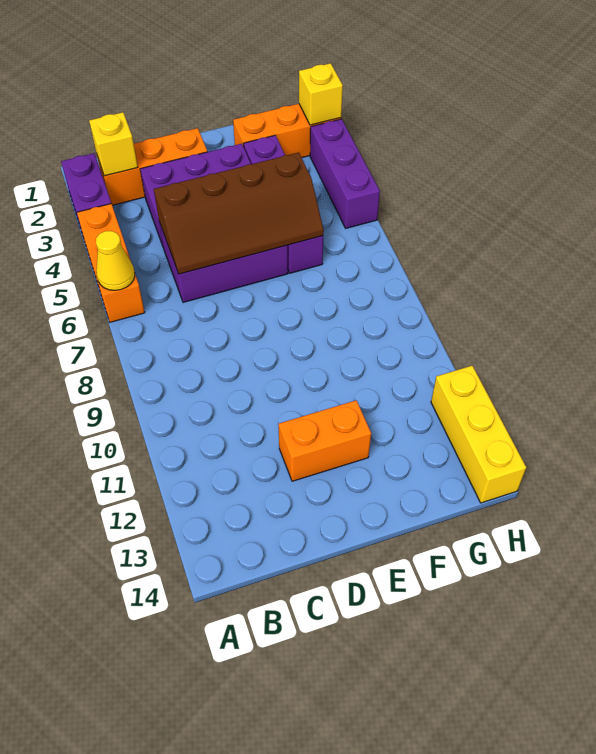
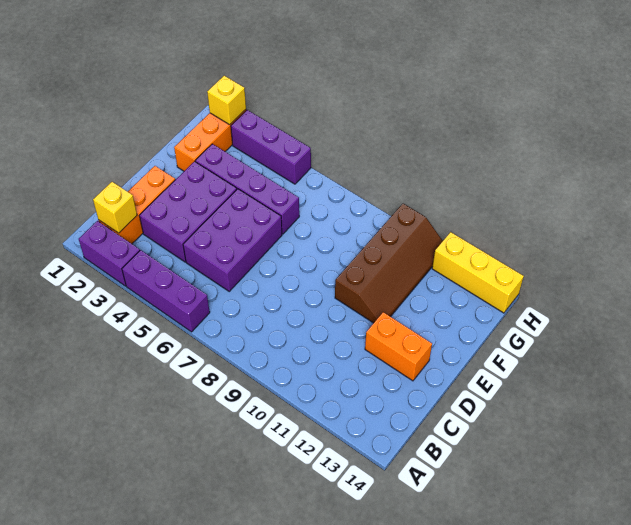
orange 1x3 brick [77,204,145,322] -> purple 1x3 brick [122,250,210,332]
yellow 1x1 cone [96,231,135,290] -> none
brown 2x4 slope [154,152,324,274] -> brown 2x4 slope moved to [335,204,443,323]
orange 1x2 brick [278,400,371,481] -> orange 1x2 brick turned to [365,312,432,381]

